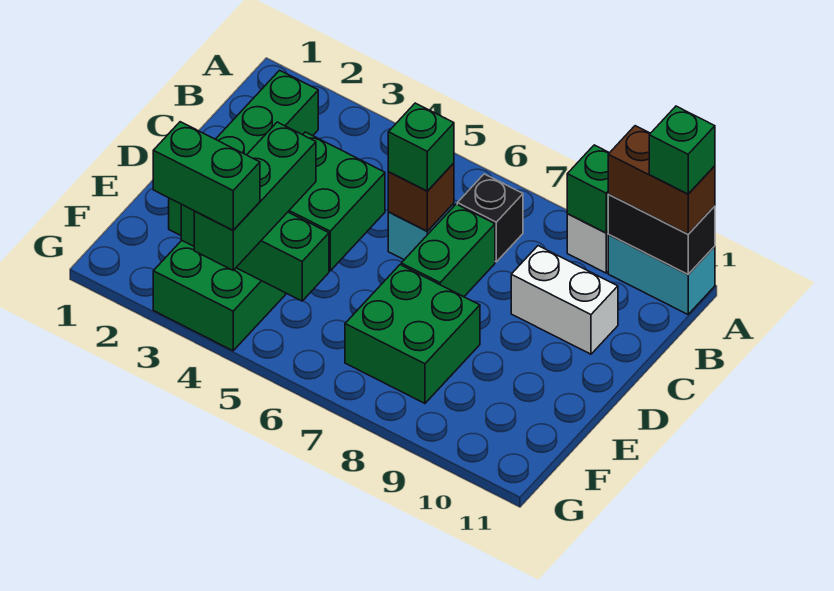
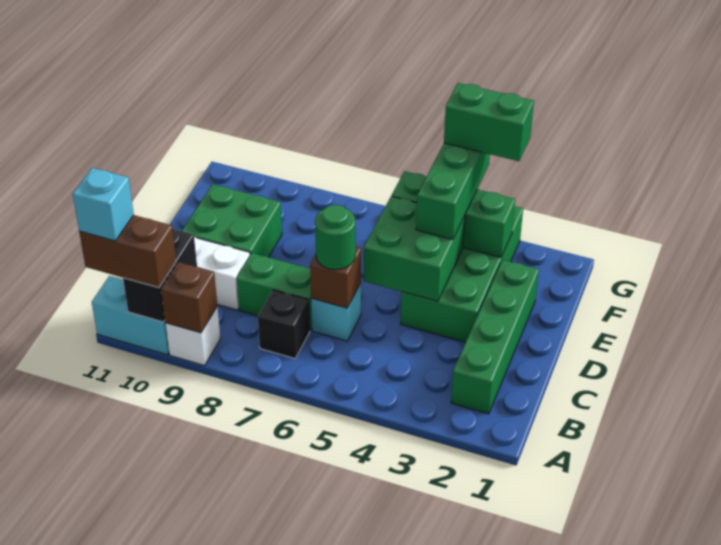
green 1x1 brick [567,145,609,233] -> brown 1x1 brick [161,262,217,333]
black 1x2 brick [608,194,715,274] -> black 1x2 brick turned to [123,228,197,322]
green 1x1 brick [649,106,715,194] -> cyan 1x1 brick [73,168,134,241]
green 1x1 brick [388,103,454,191] -> green 1x1 round brick [315,205,355,270]
green 1x2 brick [401,204,495,297] -> green 1x2 brick turned to [237,253,312,330]
green 2x2 brick [345,265,480,403] -> green 2x2 brick moved to [182,184,282,257]

